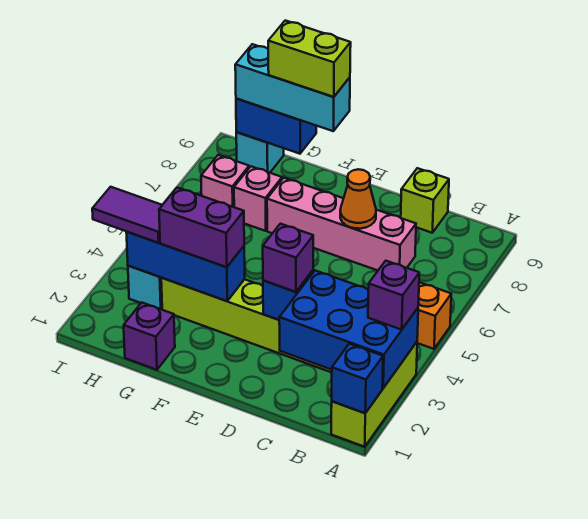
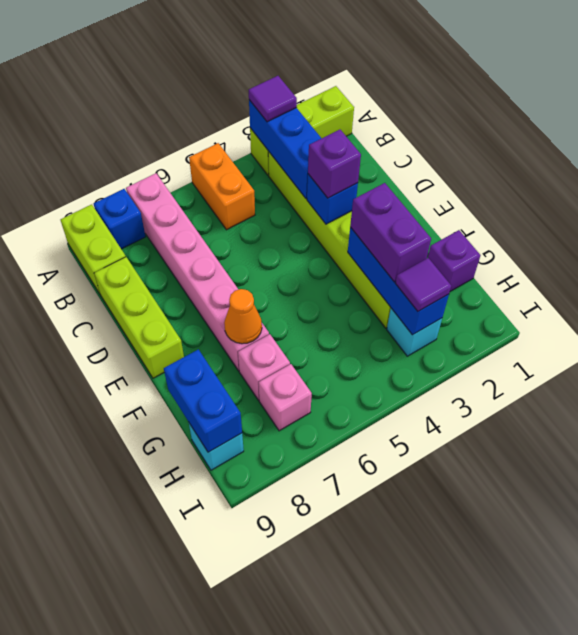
blue 1x1 brick [332,344,383,413] -> blue 1x1 brick moved to [94,189,146,249]
blue 2x3 brick [279,271,418,388] -> blue 1x3 brick [249,100,321,199]
purple 1x1 brick [368,261,419,330] -> purple 1x1 tile [249,76,297,122]
pink 1x4 brick [267,178,416,270] -> pink 1x6 brick [126,173,269,371]
lime 1x1 brick [401,168,449,233] -> lime 1x3 brick [94,257,184,378]
orange 1x1 cone [340,169,376,229] -> orange 1x1 cone moved to [224,289,262,344]
cyan 1x3 brick [235,44,350,131] -> none
lime 1x2 brick [268,21,351,97] -> lime 1x2 brick moved to [61,204,126,293]
purple 1x2 tile [92,187,162,243] -> purple 1x1 tile [395,258,451,311]

